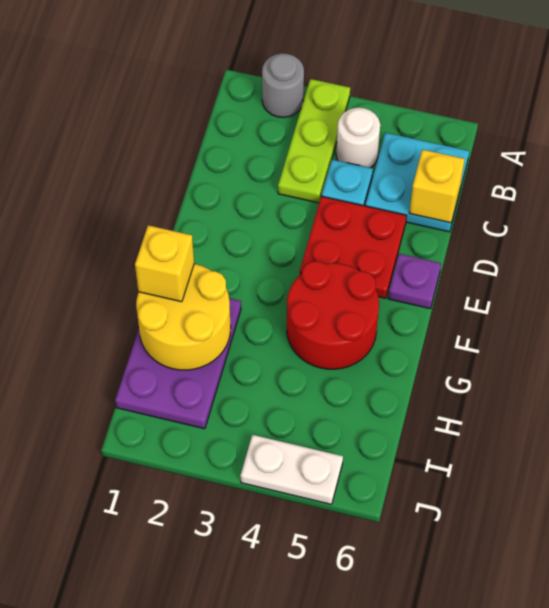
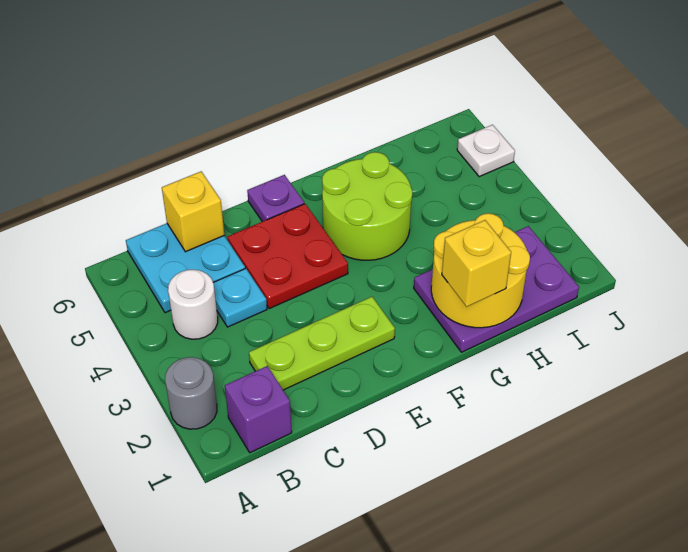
lime 1x3 plate [278,79,350,203] -> lime 1x3 plate moved to [249,297,395,390]
none -> purple 1x1 brick [225,366,292,453]
red 2x2 round brick [287,261,379,369] -> lime 2x2 round brick [322,152,412,260]
white 1x2 plate [240,435,343,504] -> white 1x1 plate [457,125,515,177]

